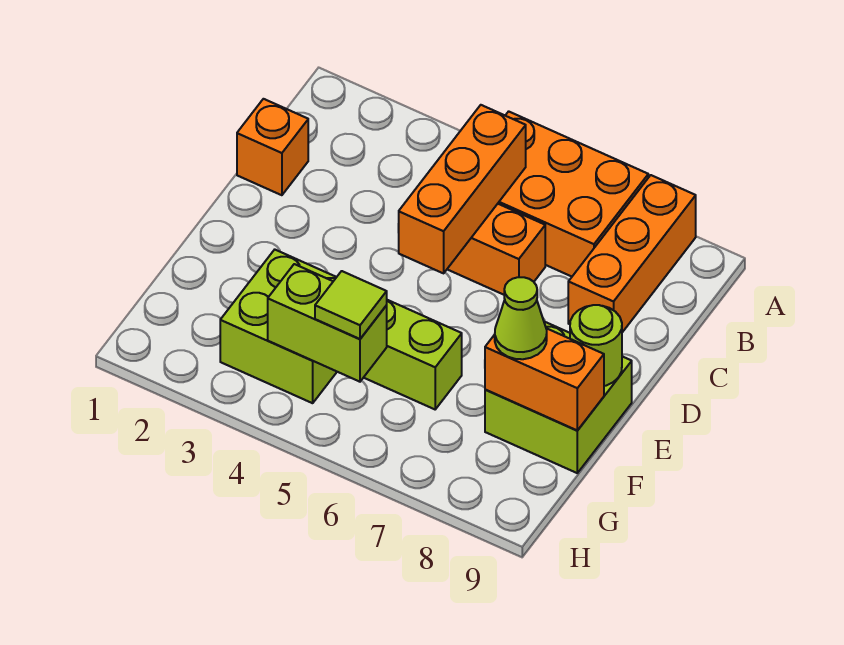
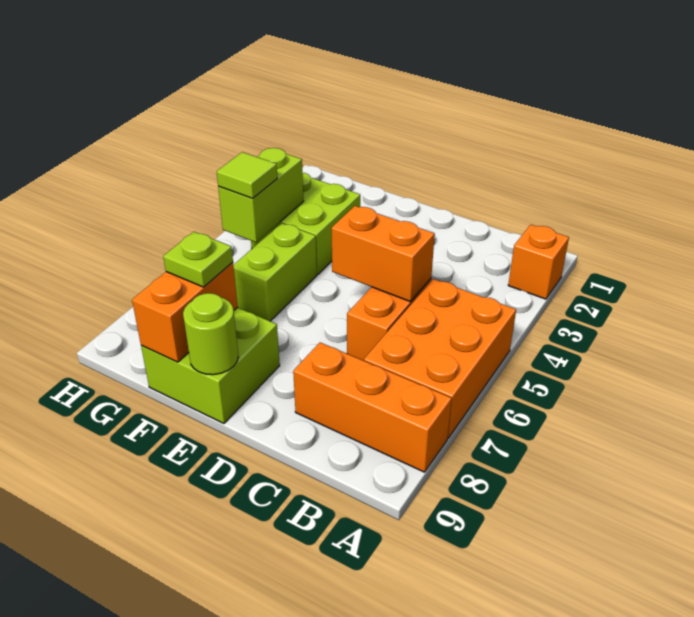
orange 1x3 brick [398,105,526,273] -> orange 1x2 brick [332,206,435,302]
orange 1x1 brick [237,99,308,195] -> orange 1x1 brick moved to [508,225,569,299]
lime 1x1 cone [495,277,547,359] -> lime 1x1 plate [163,232,233,287]

